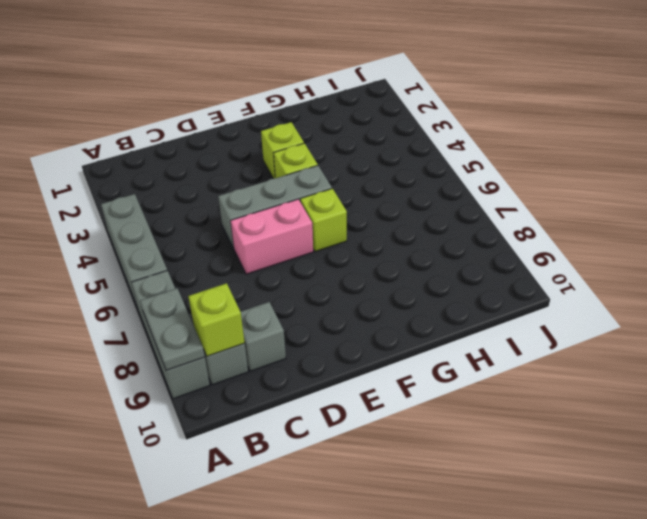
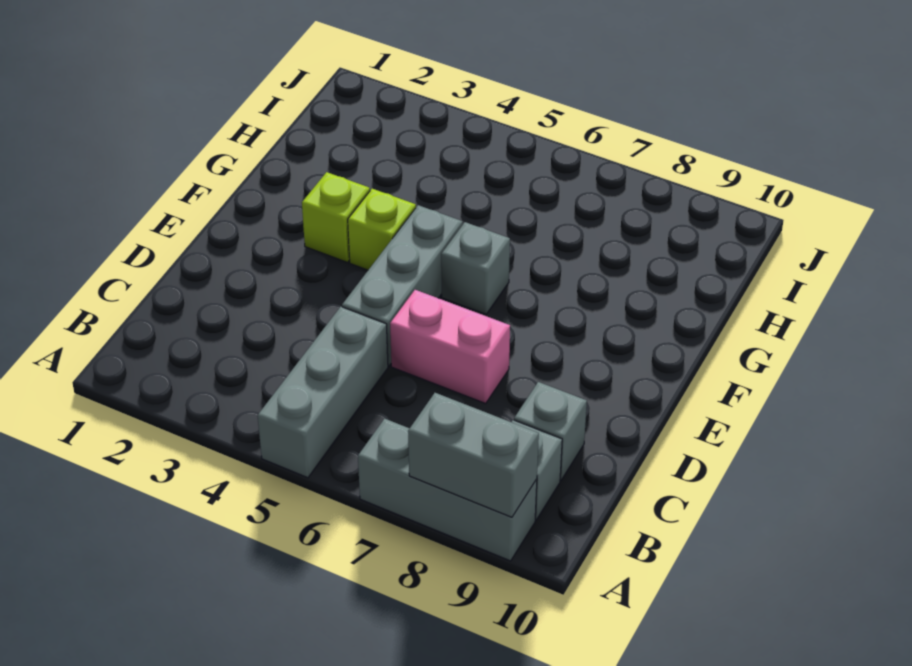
grey 1x3 brick [101,194,167,308] -> grey 1x3 brick turned to [258,307,388,478]
grey 1x2 plate [140,288,205,371] -> grey 1x2 brick [408,393,539,517]
lime 1x1 brick [188,283,245,356] -> none
pink 1x2 brick [231,199,313,274] -> pink 1x2 brick turned to [390,290,510,404]
lime 1x1 brick [300,189,347,252] -> grey 1x1 brick [441,222,510,314]

